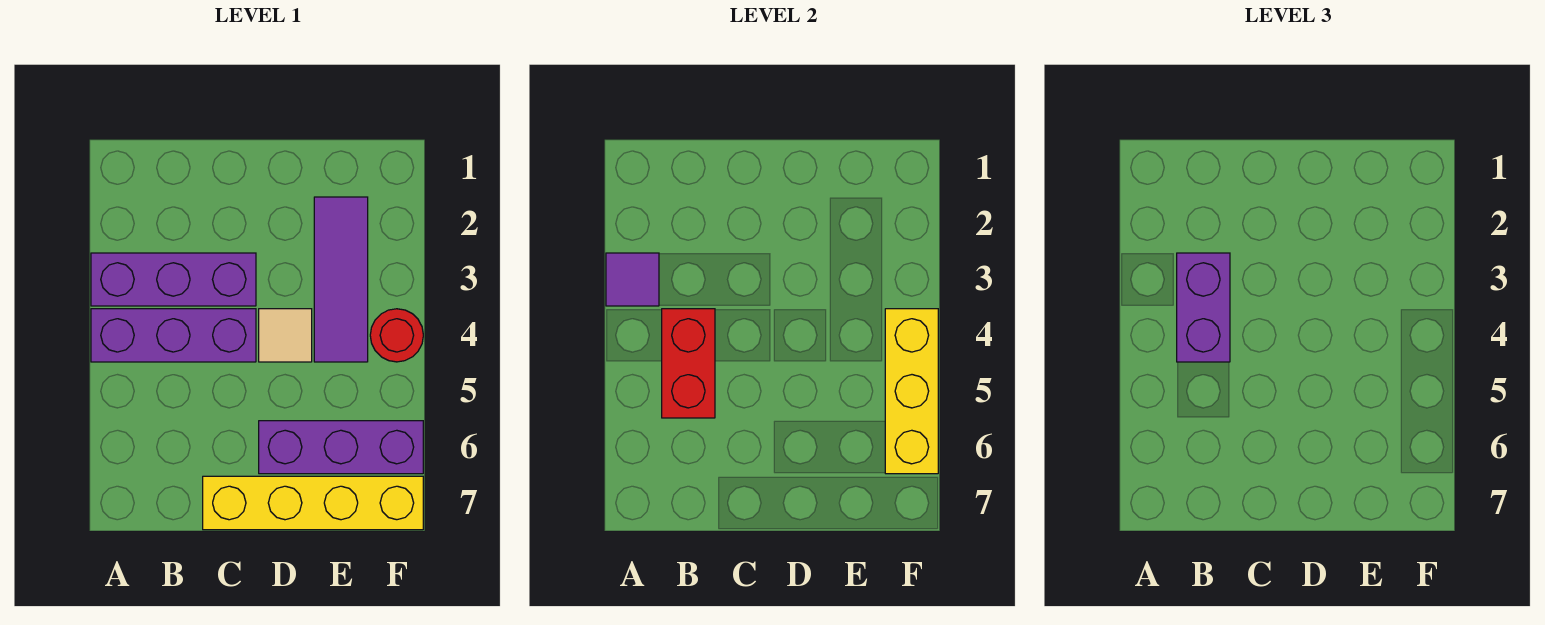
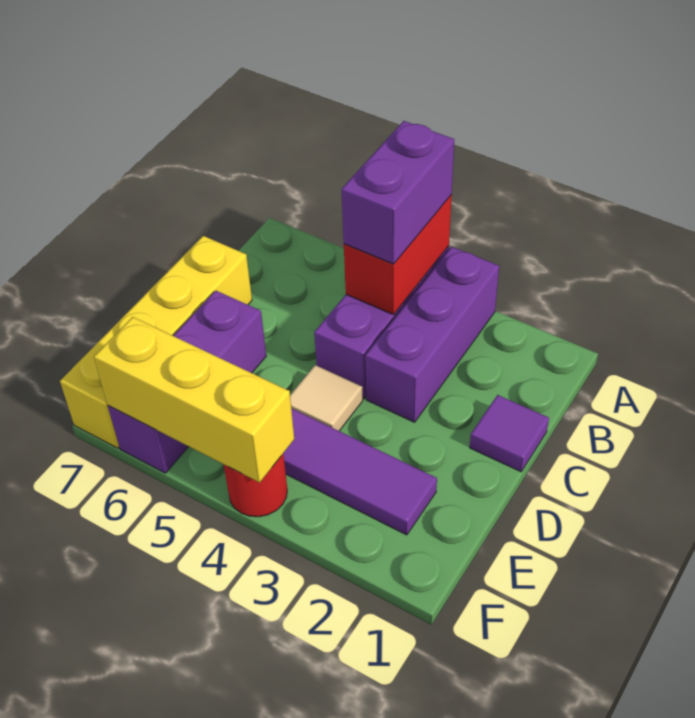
purple 1x1 tile [606,253,659,306] -> purple 1x1 tile moved to [470,395,549,472]
purple 1x2 brick [1177,253,1230,362] -> purple 1x2 brick turned to [342,121,454,264]
red 1x2 brick [662,309,715,418] -> red 1x2 brick turned to [344,195,452,315]

